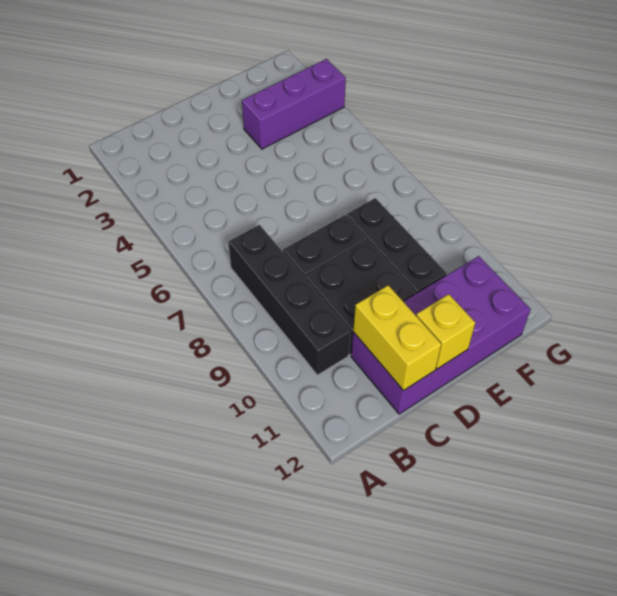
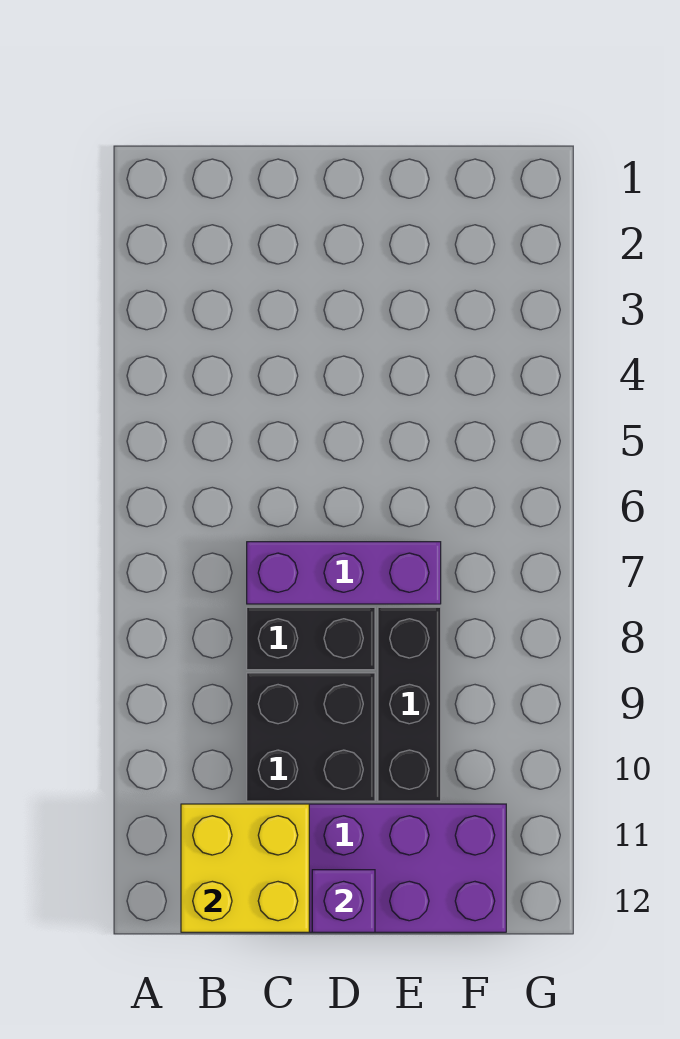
black 1x4 brick [229,225,350,375] -> none
yellow 1x2 brick [353,285,441,391] -> yellow 2x2 brick [181,804,309,932]
yellow 1x1 brick [416,294,475,369] -> purple 1x1 brick [312,870,375,932]
purple 1x3 brick [242,59,346,149] -> purple 1x3 brick moved to [247,542,441,604]

